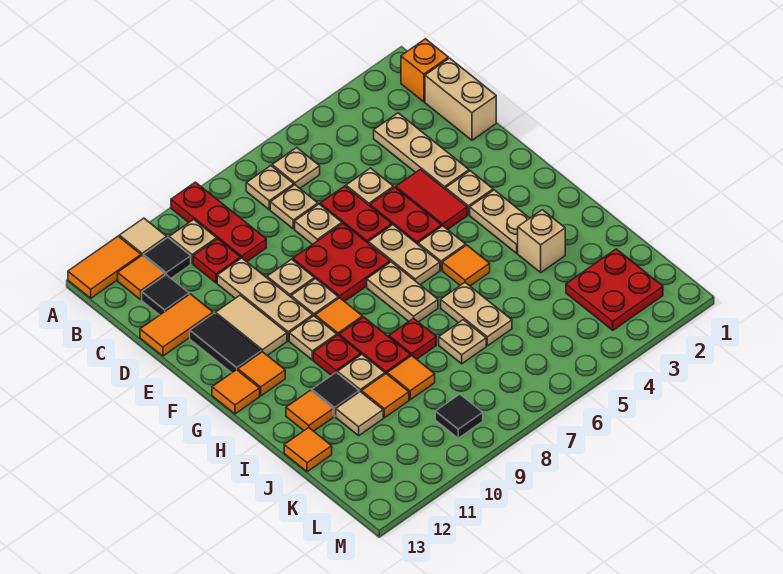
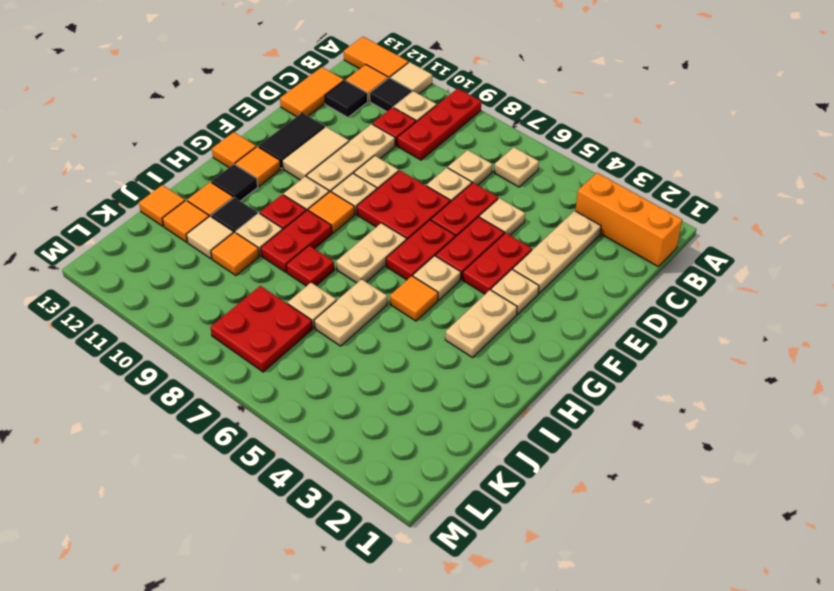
orange 1x1 brick [401,39,448,102] -> orange 1x3 brick [575,173,682,266]
tan 1x1 plate [246,166,294,210] -> none
tan 1x2 brick [425,58,496,140] -> none
orange 1x2 tile [140,294,213,356] -> orange 1x2 tile turned to [280,67,344,117]
red 1x2 tile [396,169,467,230] -> red 1x2 plate [463,233,532,294]
tan 1x2 plate [368,225,440,285] -> red 1x2 plate [386,220,455,280]
tan 1x1 brick [518,210,565,272] -> none
orange 1x1 tile [387,356,435,400] -> orange 1x1 tile moved to [162,201,209,242]
red 2x2 plate [566,249,663,330] -> red 2x2 plate moved to [210,286,312,372]
black 1x1 tile [435,394,483,438] -> black 1x1 tile moved to [212,164,258,201]

